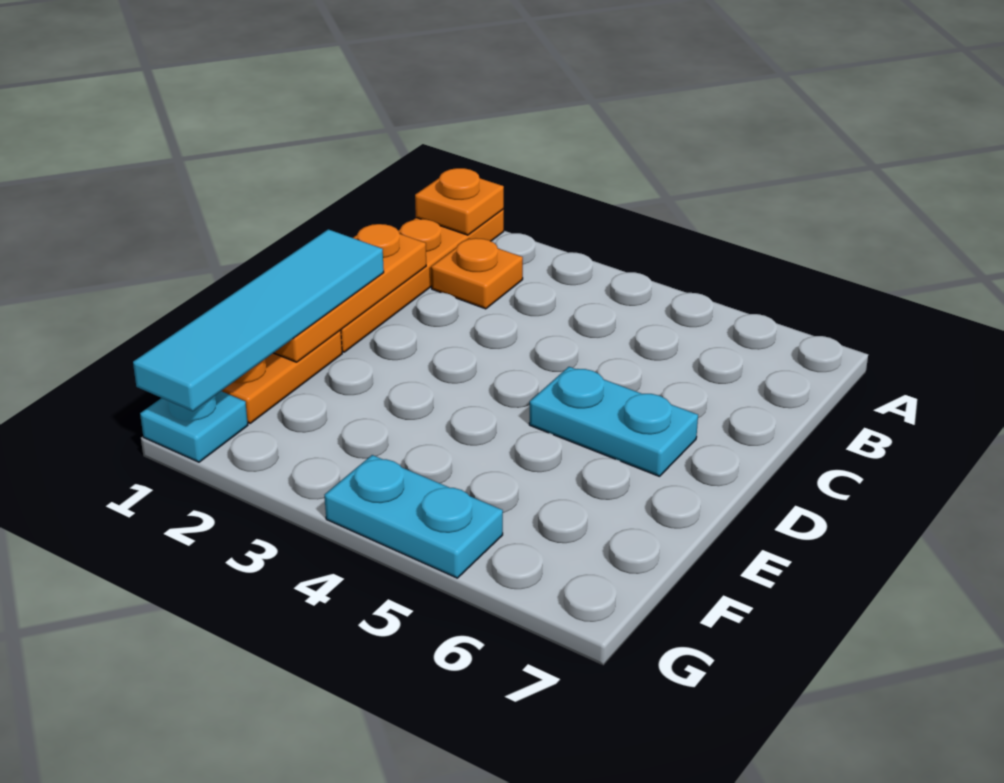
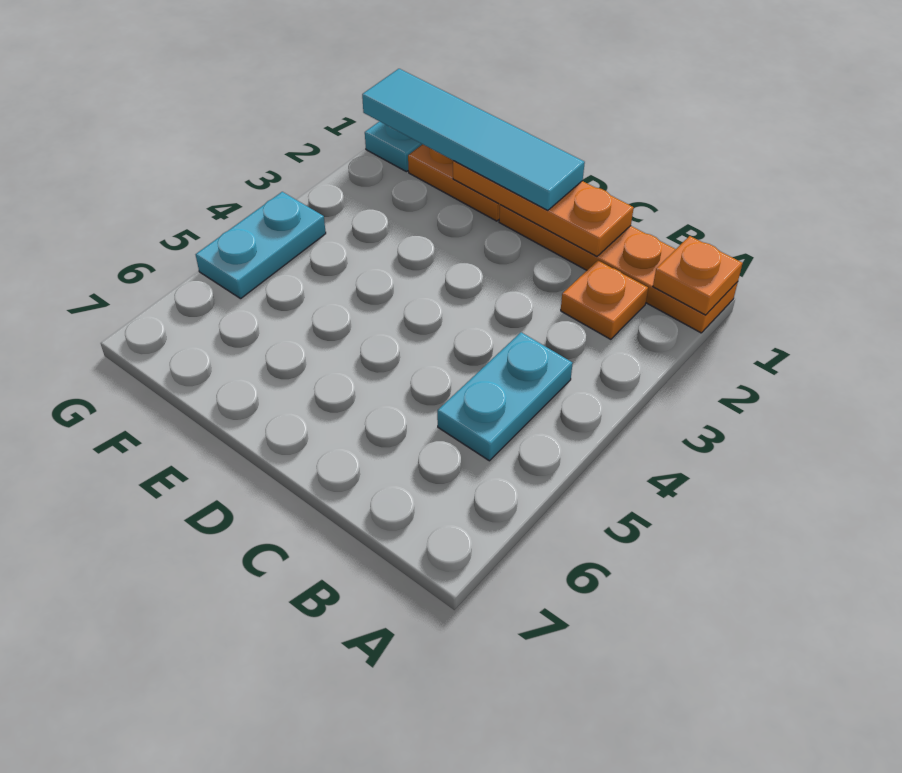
cyan 1x2 plate [529,367,698,476] -> cyan 1x2 plate moved to [437,332,573,461]

